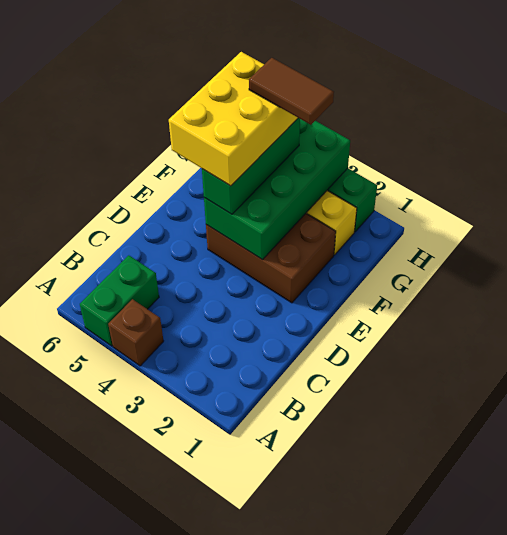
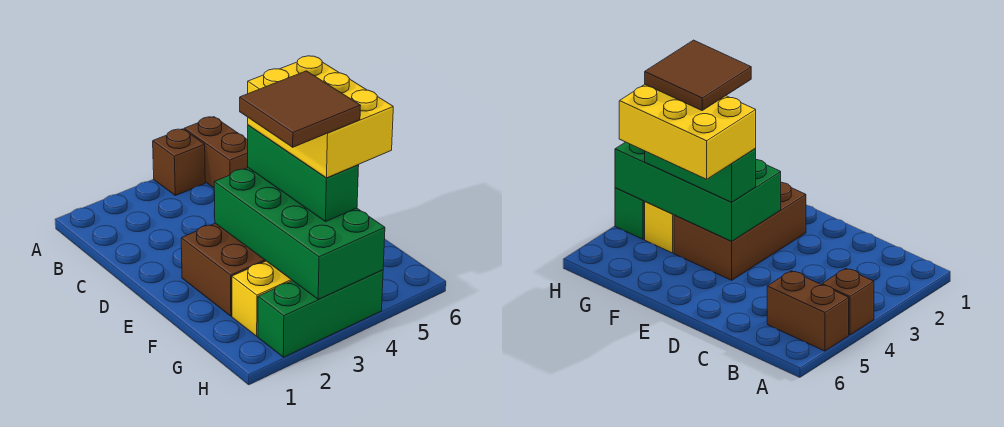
green 1x2 brick [80,255,159,346] -> brown 1x2 brick [184,117,248,188]
brown 1x2 tile [249,58,334,125] -> brown 2x2 tile [240,71,361,147]

